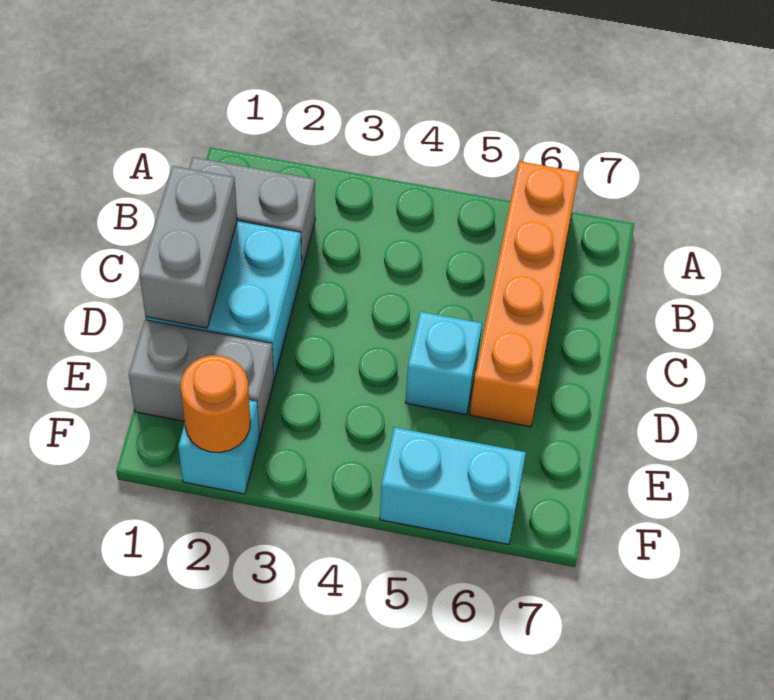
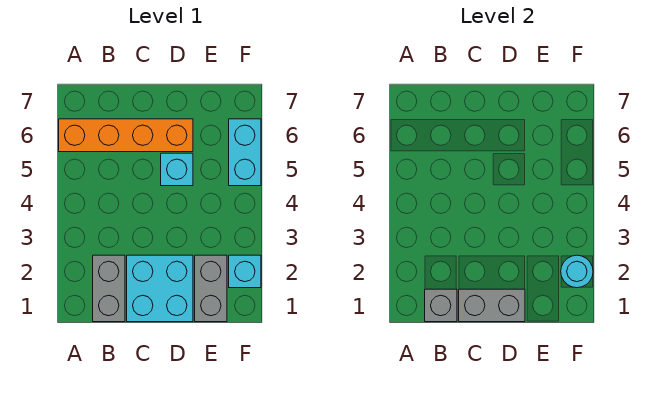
none -> grey 1x1 brick [425,289,457,322]
orange 1x1 round brick [181,355,251,452] -> cyan 1x1 round brick [561,255,593,288]

